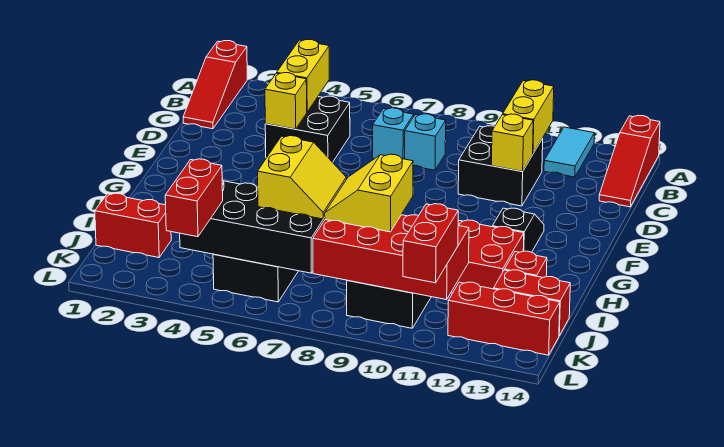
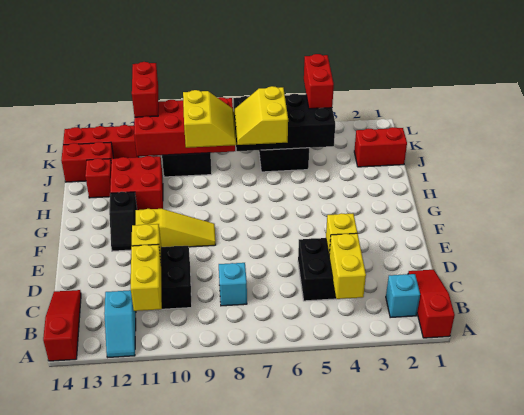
cyan 1x2 tile [544,127,594,177] -> cyan 1x2 slope [104,290,136,357]
cyan 1x1 brick [373,108,414,159] -> cyan 1x1 brick moved to [386,274,420,317]
none -> yellow 1x3 slope [136,209,216,247]

